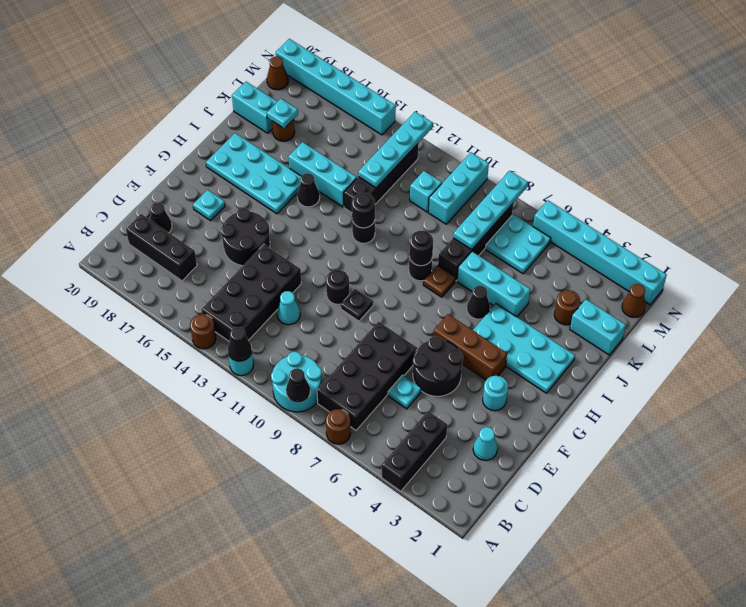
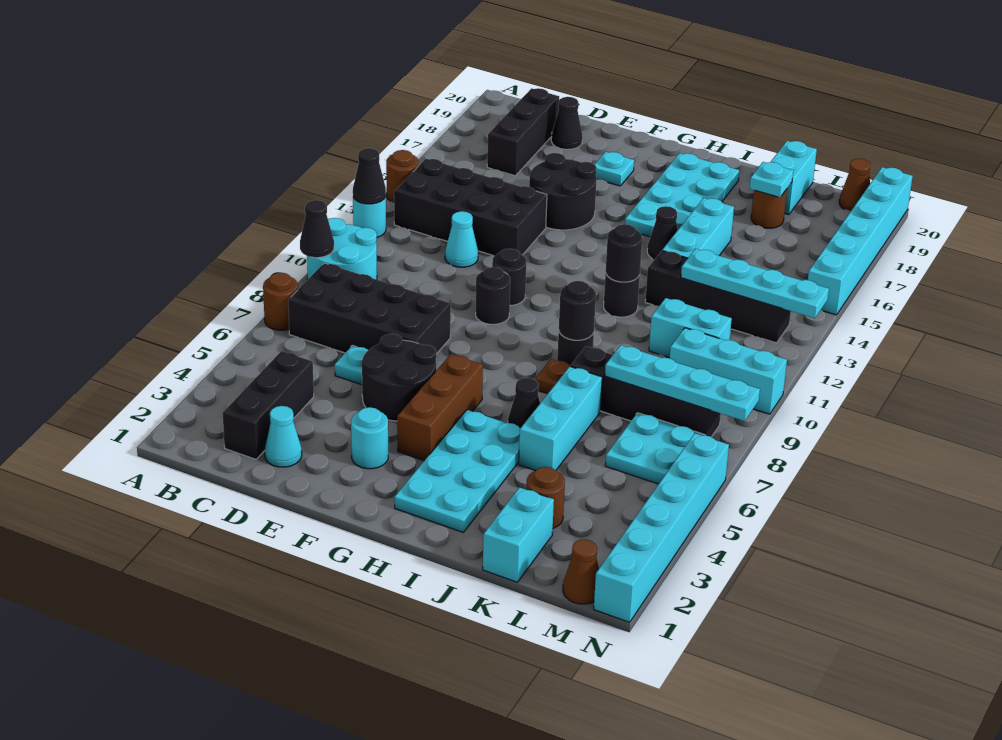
black 1x3 brick [382,411,447,491] -> black 1x3 brick turned to [223,351,314,459]
black 1x1 plate [341,289,373,321] -> black 1x1 round brick [476,267,510,324]
cyan 1x1 brick [410,171,442,212] -> cyan 1x2 brick [649,298,732,358]

